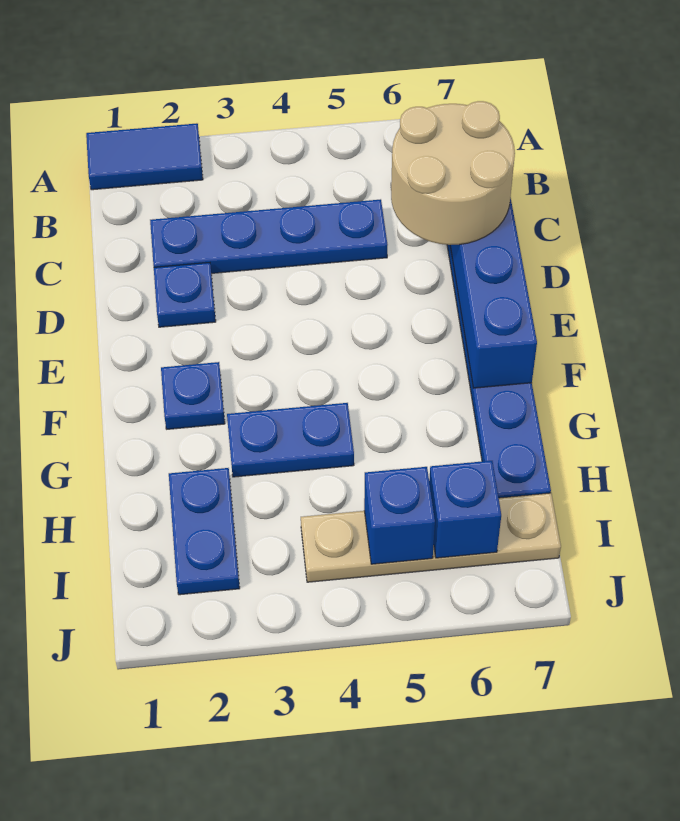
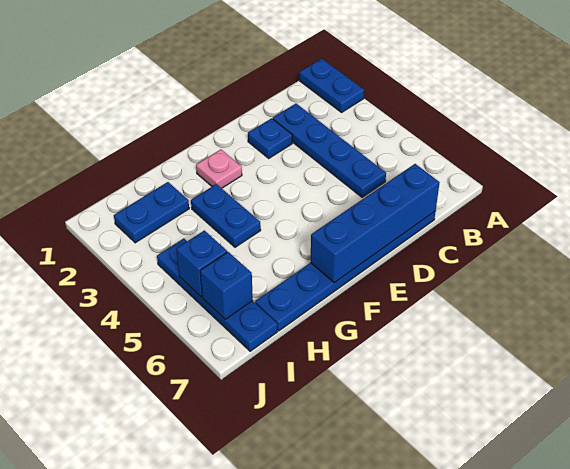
blue 1x2 tile [86,123,203,190] -> blue 1x2 plate [300,59,364,112]
tan 2x2 round brick [391,101,515,245] -> none
blue 1x1 plate [161,362,225,429] -> pink 1x1 plate [196,150,242,188]
tan 1x4 plate [301,493,561,582] -> blue 1x4 plate [157,238,277,351]

